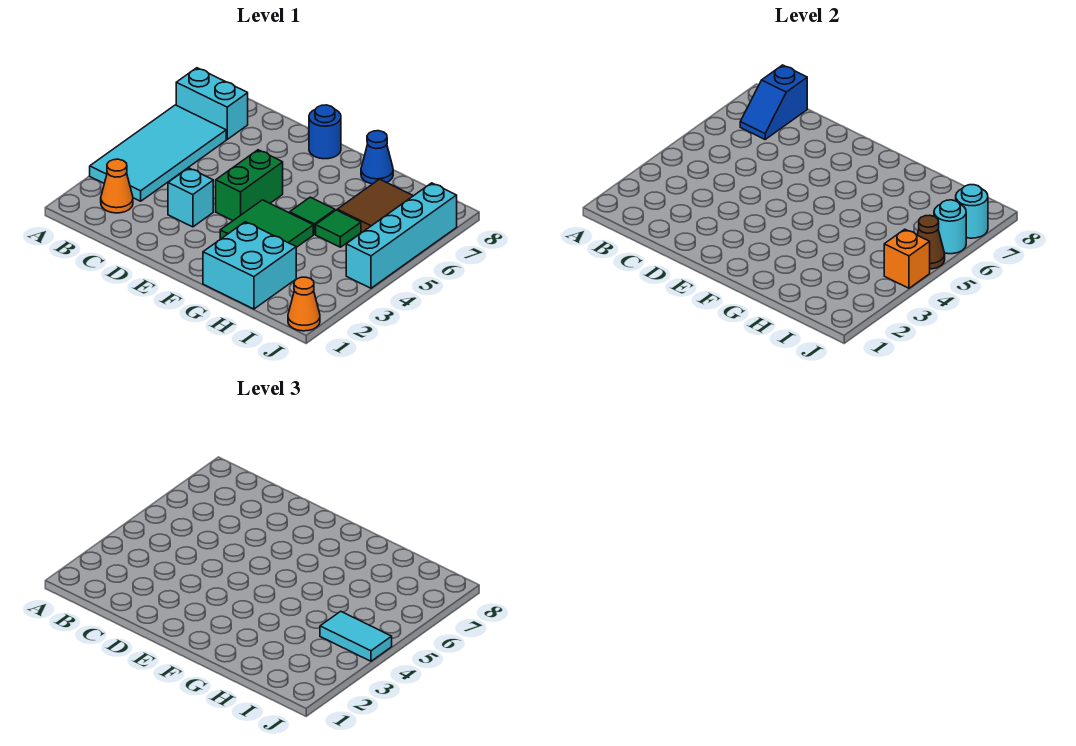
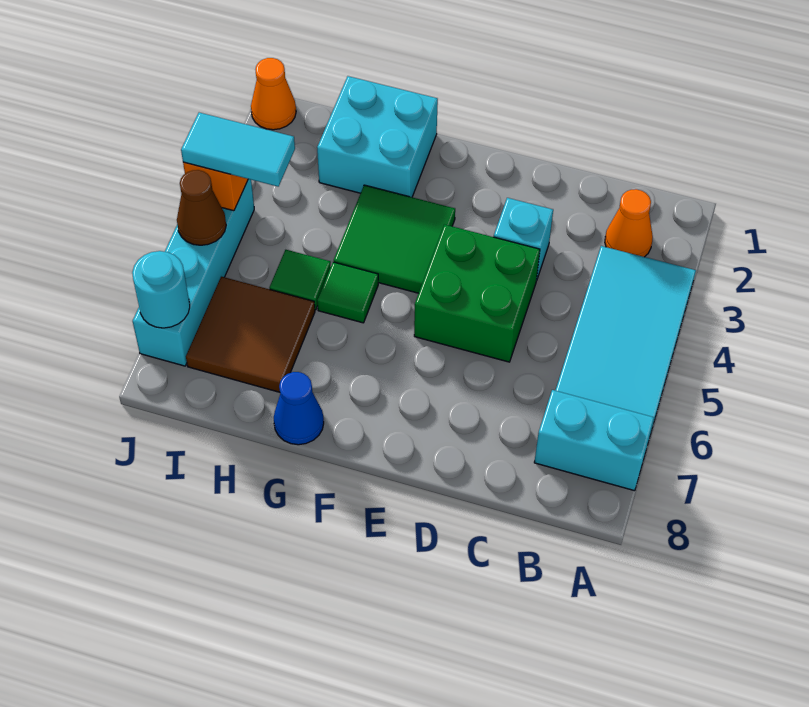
blue 1x2 slope [740,65,807,139] -> none
green 1x2 brick [216,150,283,221] -> green 2x2 brick [414,225,540,362]
blue 1x1 round brick [309,105,341,159] -> none
cyan 1x1 round brick [934,200,966,254] -> none

